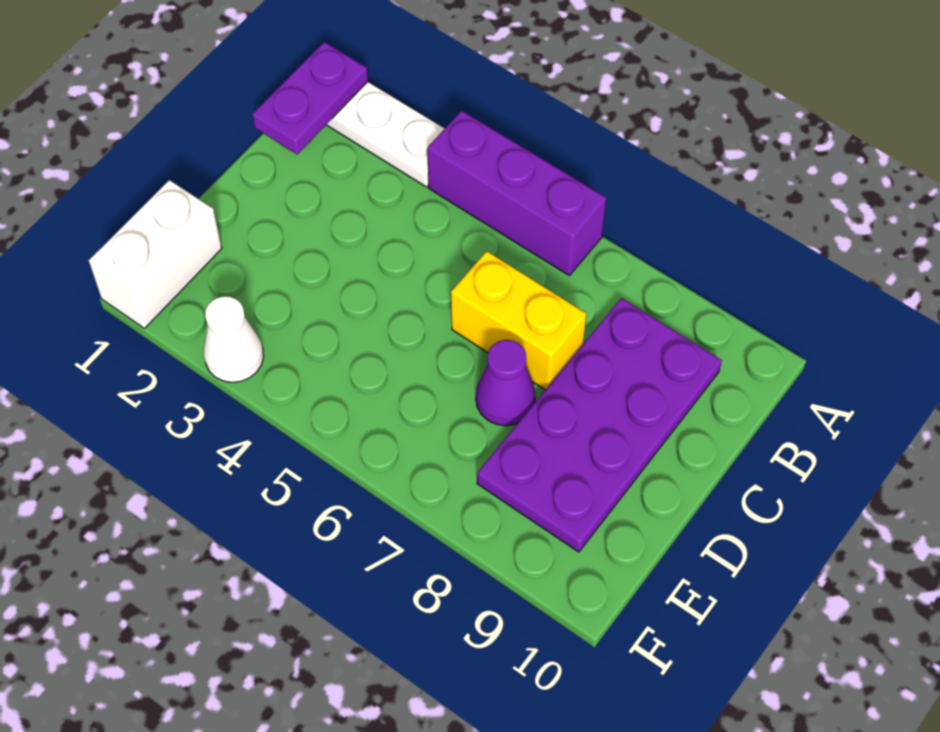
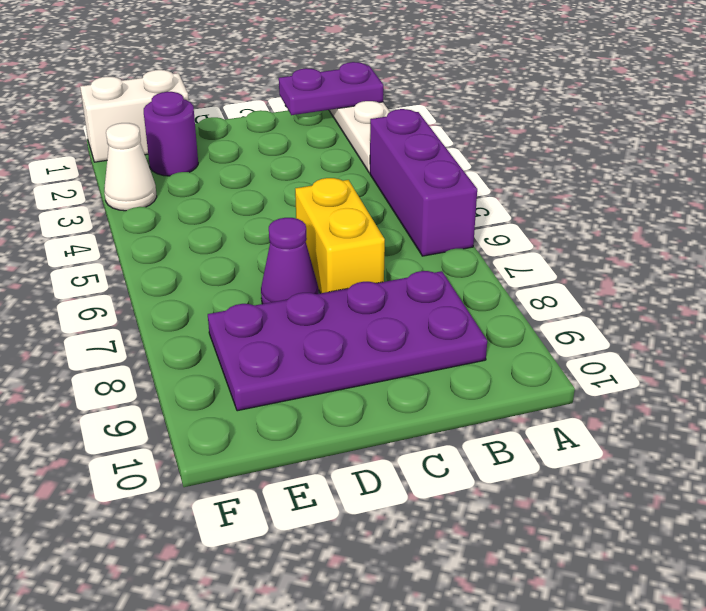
none -> purple 1x1 round brick [144,92,198,176]

